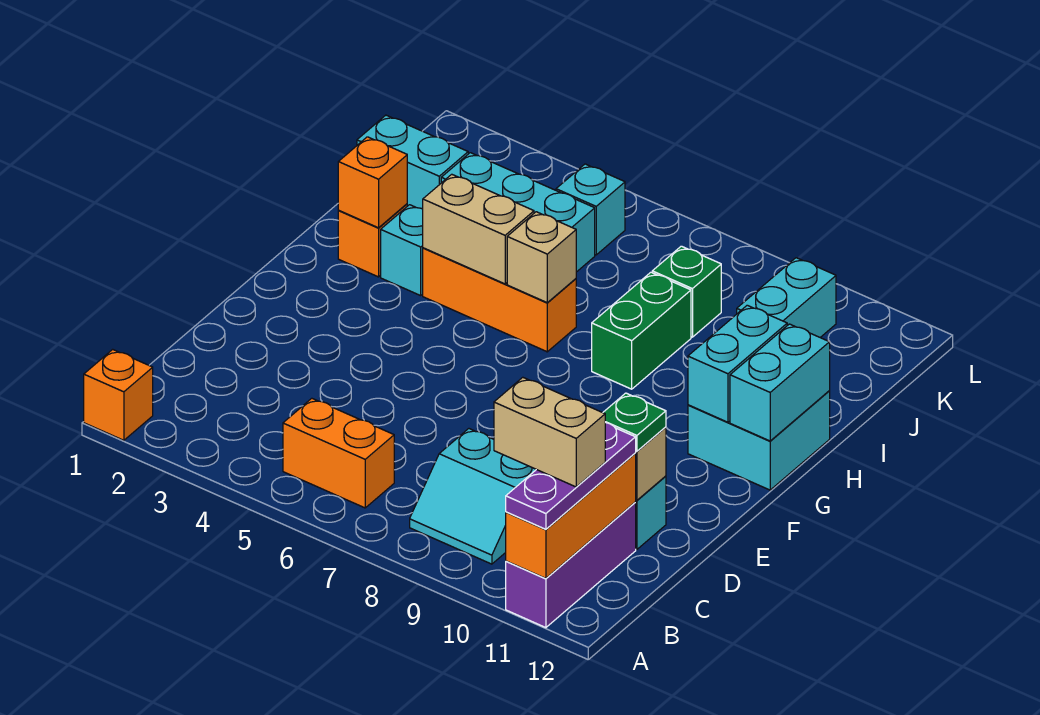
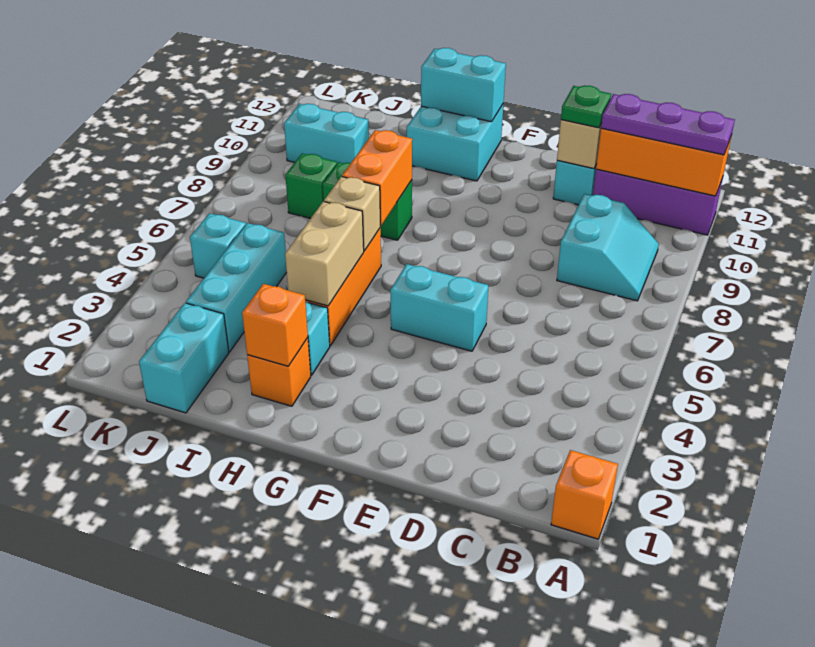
orange 1x2 brick [283,398,394,508] -> orange 1x2 brick moved to [342,130,412,226]
tan 1x2 brick [494,377,605,487] -> none
cyan 1x2 brick [688,305,787,422] -> cyan 1x2 brick moved to [390,264,488,351]

